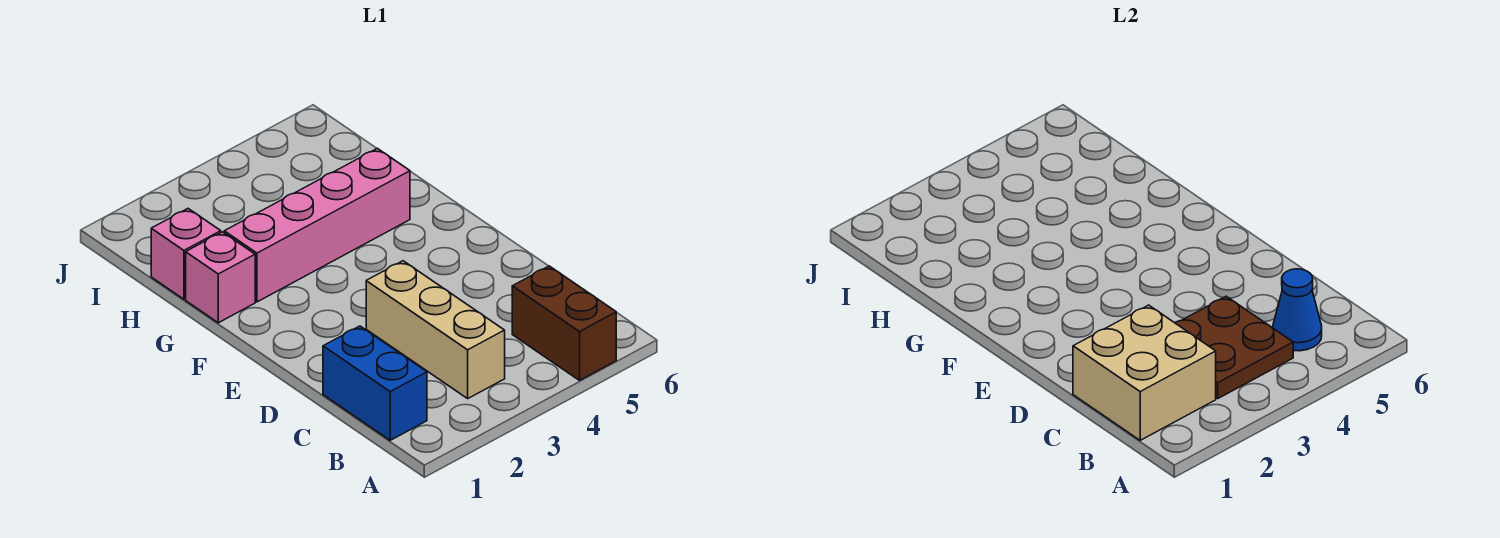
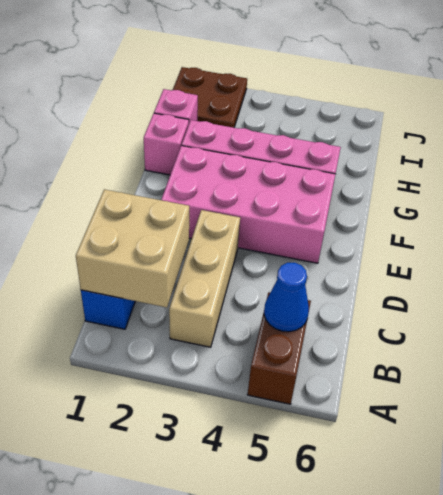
brown 2x2 plate [1175,296,1293,399] -> brown 2x2 plate moved to [173,67,247,128]
none -> pink 2x4 brick [161,146,335,263]

